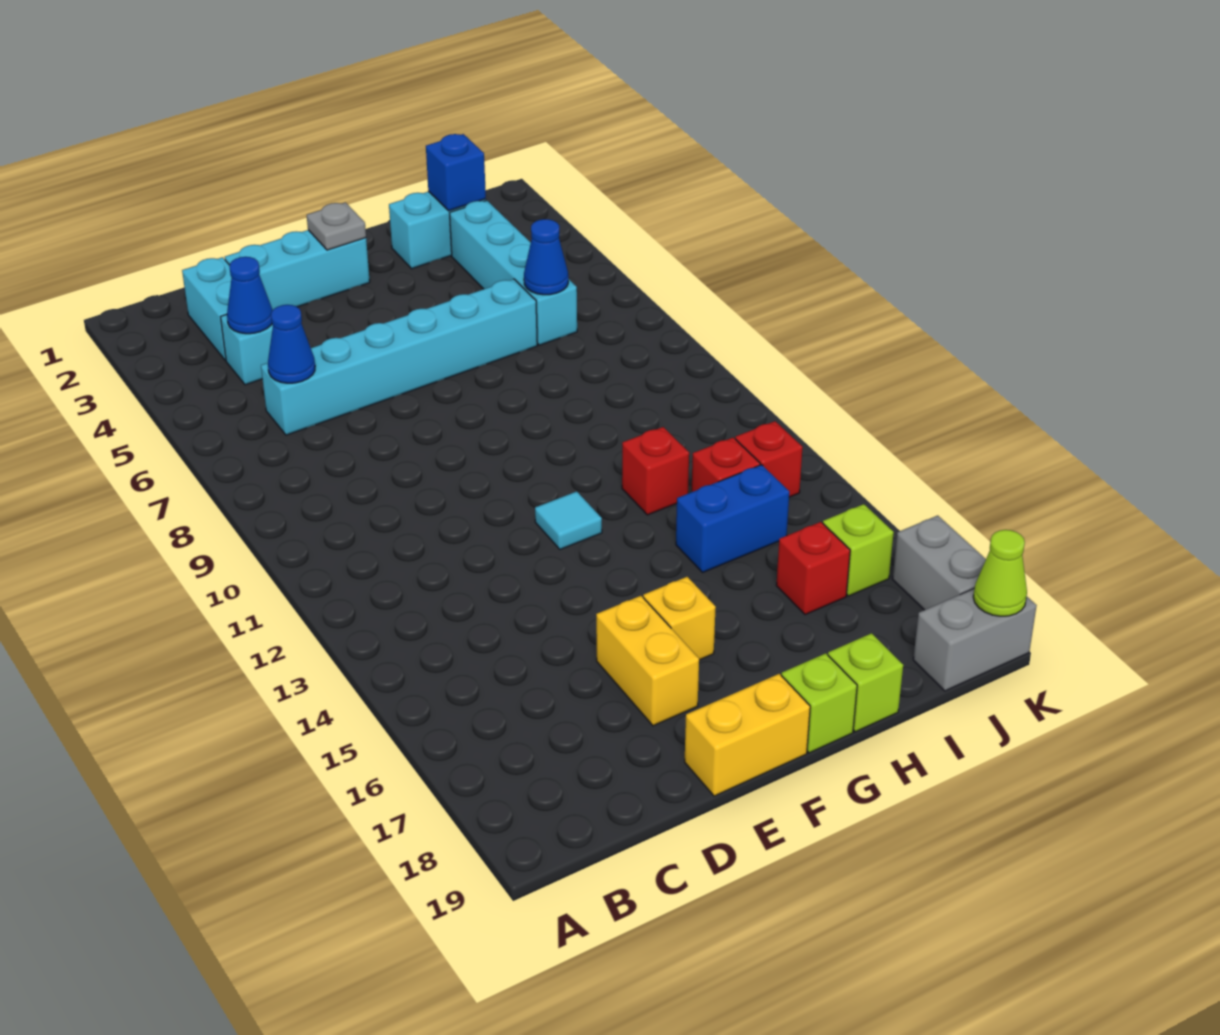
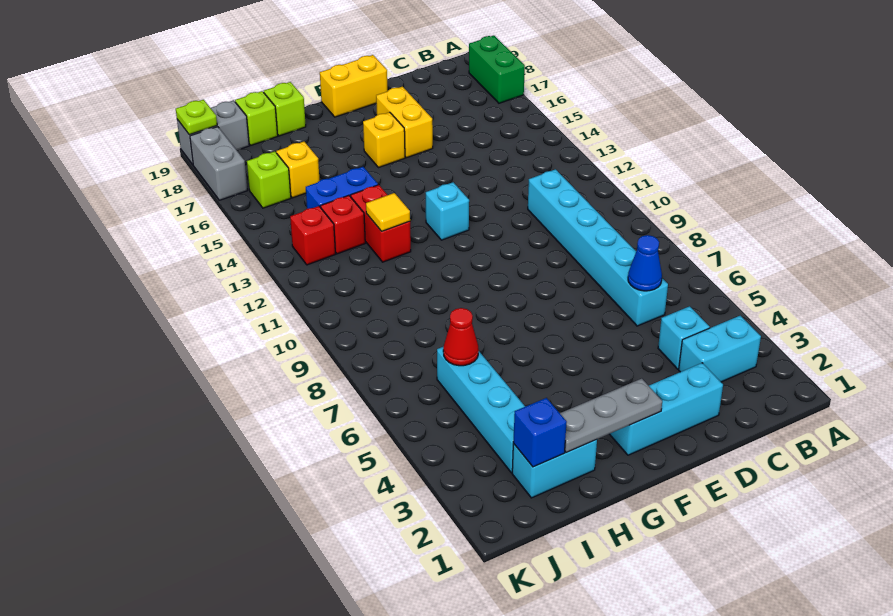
none -> green 1x2 brick [469,35,525,103]
cyan 1x2 brick [182,257,232,361] -> cyan 1x2 brick turned to [679,316,761,382]
blue 1x1 cone [227,257,272,334] -> none
cyan 1x6 brick [261,279,537,435] -> cyan 1x6 brick turned to [528,169,668,326]
grey 1x1 plate [307,202,366,250] -> grey 1x3 plate [560,379,662,453]
cyan 1x1 tile [535,491,602,549] -> cyan 1x1 brick [426,182,469,240]
lime 1x1 brick [781,653,857,753] -> lime 1x1 brick moved to [235,91,278,145]
red 1x1 brick [622,427,689,515] -> red 1x2 brick [351,185,411,262]
none -> yellow 1x1 tile [366,193,410,231]
blue 1x1 cone [524,219,568,295] -> red 1x1 cone [443,308,479,366]
red 1x1 brick [776,522,850,615] -> yellow 1x1 brick [276,142,320,198]
lime 1x1 cone [973,530,1027,616] -> lime 1x1 plate [176,100,217,135]

